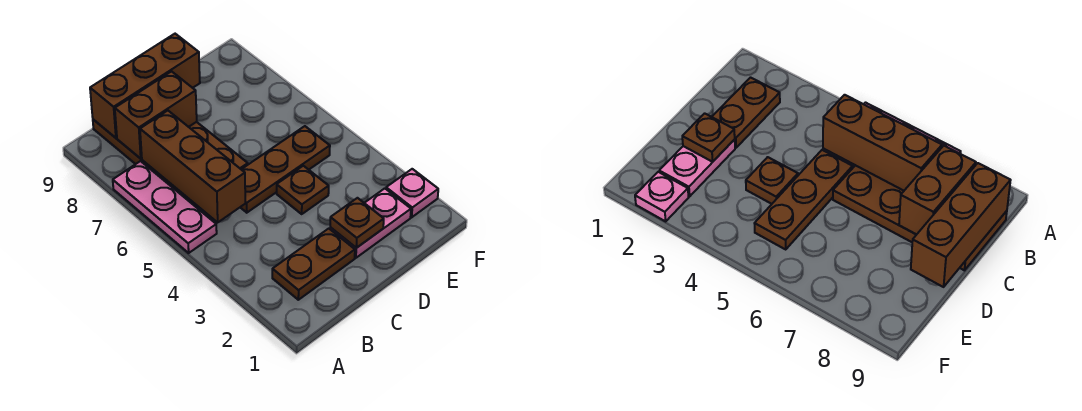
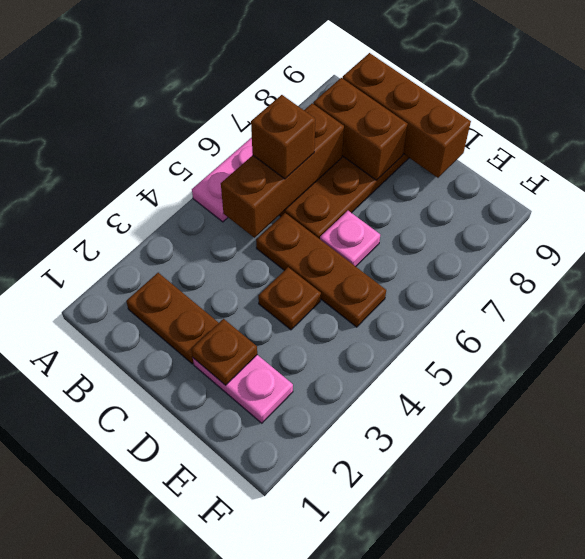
none -> brown 1x1 brick [251,95,315,179]
pink 1x1 plate [386,169,438,217] -> pink 1x1 plate moved to [320,211,380,266]

